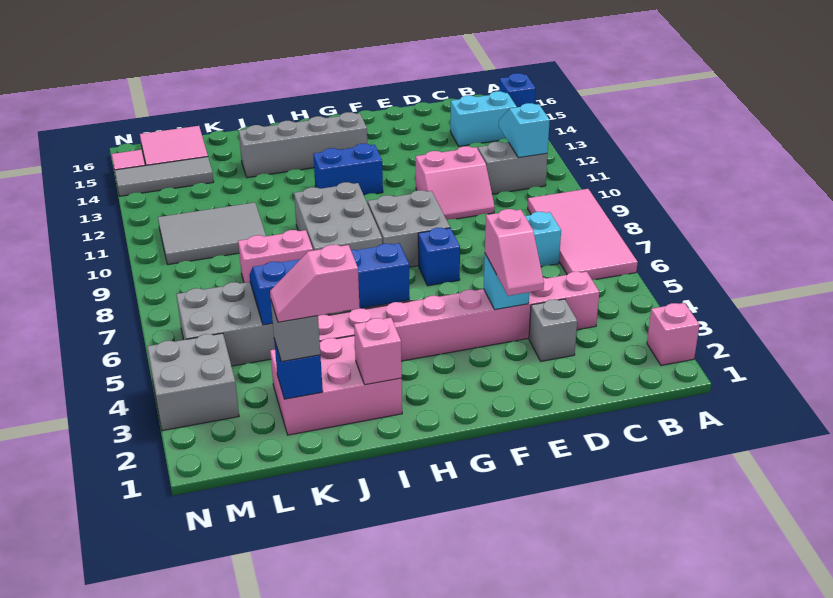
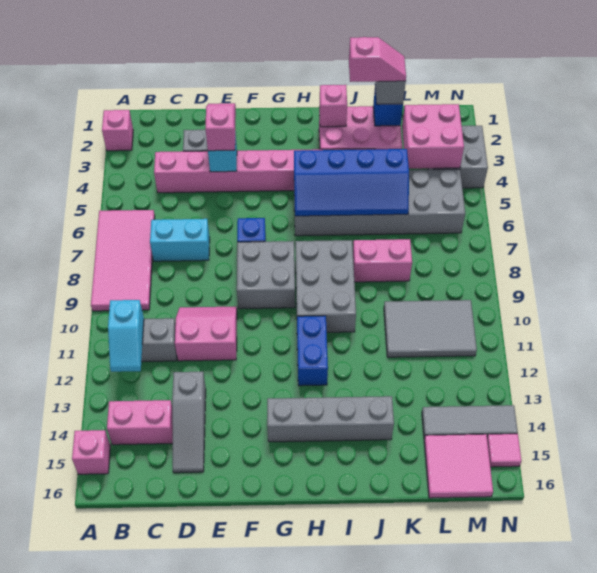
blue 1x1 brick [499,73,536,107] -> pink 1x1 brick [72,430,110,474]
cyan 1x2 brick [450,91,516,146] -> pink 1x2 brick [107,400,173,445]
none -> grey 1x3 slope [172,372,206,473]
blue 1x2 brick [313,144,383,195] -> blue 1x2 brick turned to [297,316,328,386]
none -> pink 2x2 brick [402,104,464,169]

